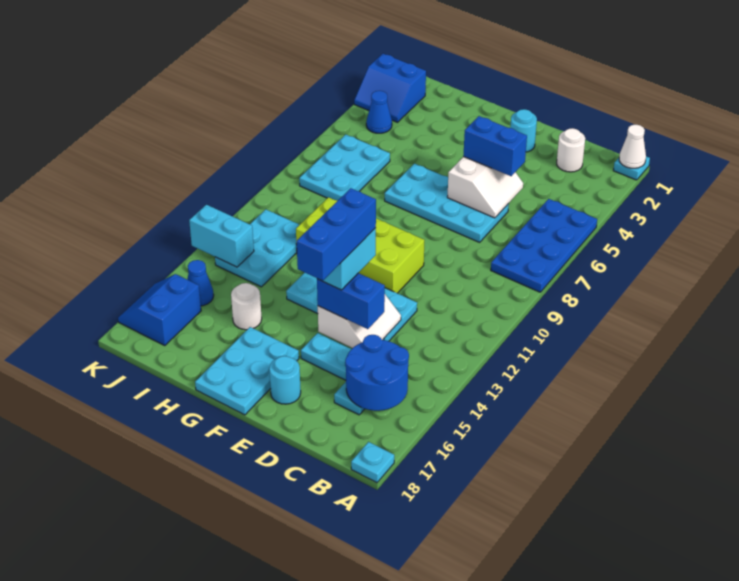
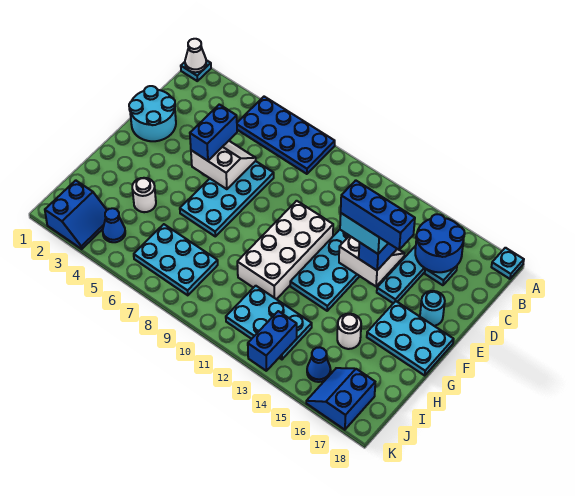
white 1x1 round brick [557,128,585,172] -> white 1x1 round brick moved to [132,178,156,212]
cyan 1x1 round brick [510,109,537,152] -> cyan 2x2 round brick [129,86,176,141]
lime 2x4 brick [296,197,424,293] -> white 2x4 brick [237,201,333,299]
cyan 1x2 brick [189,205,254,267] -> blue 1x2 brick [248,311,297,371]
blue 2x2 slope [118,274,201,346] -> blue 2x2 slope turned to [306,368,375,430]

